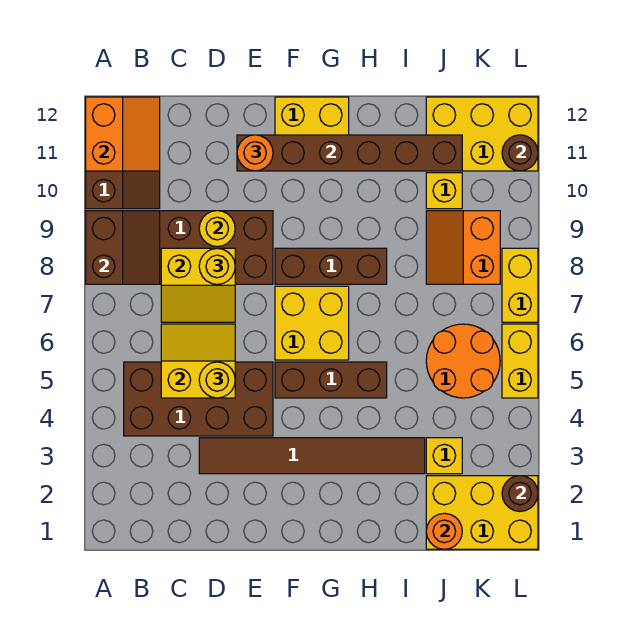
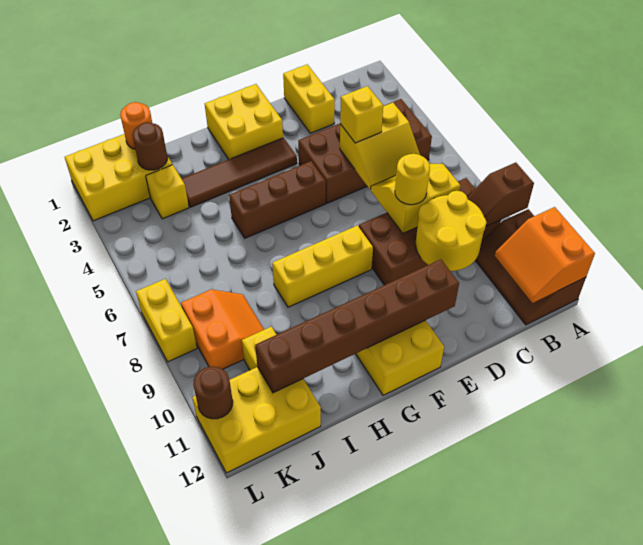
brown 2x2 slope [86,211,160,284] -> brown 1x2 slope [467,162,534,227]
brown 1x6 tile [199,438,425,474] -> brown 1x4 tile [181,138,297,207]
yellow 1x1 round brick [199,362,235,398] -> yellow 1x1 brick [340,86,383,143]
yellow 1x1 round brick [199,211,235,247] -> yellow 2x2 round brick [416,191,486,271]
orange 1x1 round brick [237,135,273,171] -> none
yellow 2x2 brick [275,286,349,360] -> yellow 2x2 brick moved to [205,84,283,160]
brown 1x3 brick [275,248,387,284] -> yellow 1x3 brick [272,225,373,307]
orange 2x2 round brick [426,324,500,398] -> none
brown 1x1 round brick [502,476,538,511] -> brown 1x1 round brick moved to [132,122,167,170]
yellow 1x2 brick [502,324,538,398] -> yellow 1x2 brick moved to [283,64,335,133]

